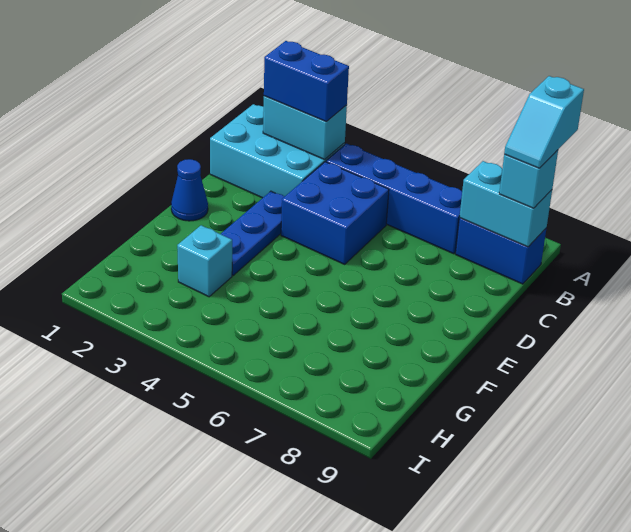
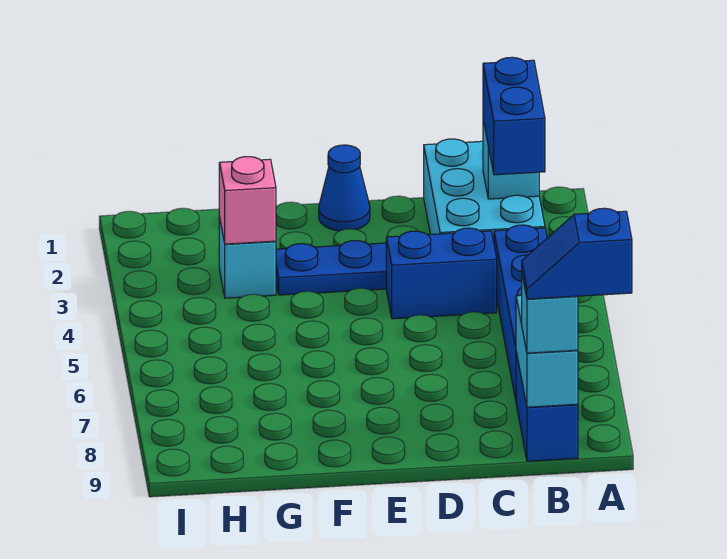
cyan 1x2 slope [504,76,584,168] -> blue 1x2 slope [522,208,632,299]
cyan 1x2 brick [263,96,347,160] -> cyan 1x1 brick [483,120,539,199]
blue 2x2 brick [281,162,389,264] -> blue 1x2 brick [386,228,497,319]
none -> pink 1x1 brick [219,157,276,244]

